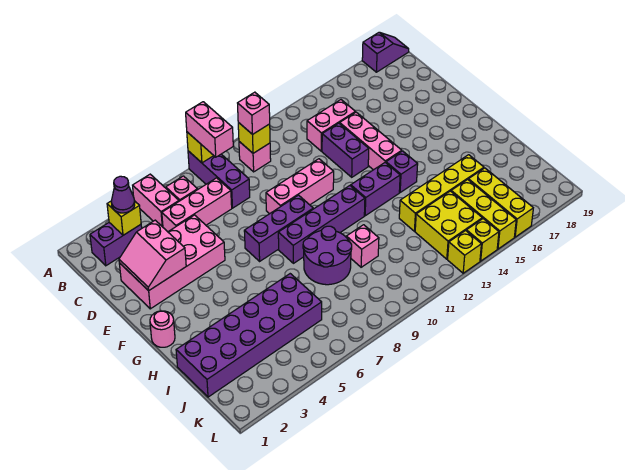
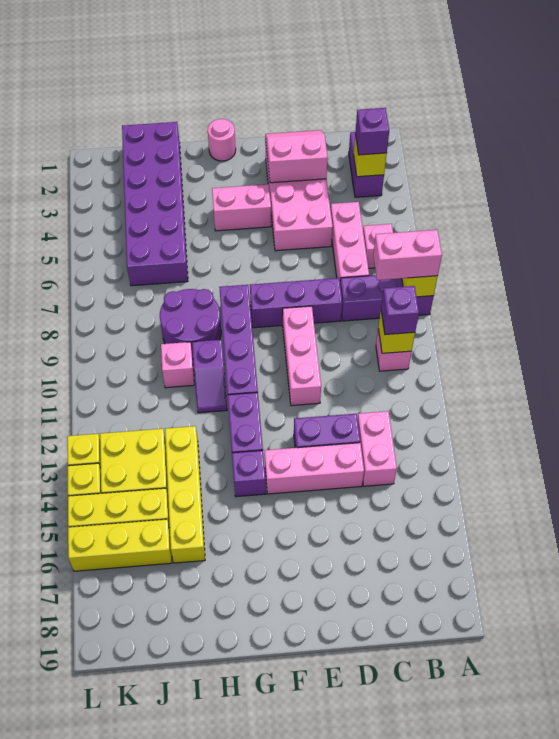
pink 1x2 brick [133,174,179,227] -> pink 1x2 brick moved to [212,184,271,231]
purple 1x2 slope [362,32,409,72] -> purple 1x2 slope moved to [192,340,227,413]
purple 1x1 cone [111,176,135,213] -> purple 1x1 brick [355,108,389,155]
pink 1x1 brick [238,92,270,134] -> purple 1x1 brick [381,286,419,335]
purple 1x3 brick [244,195,313,261] -> purple 1x3 brick turned to [250,278,342,328]

